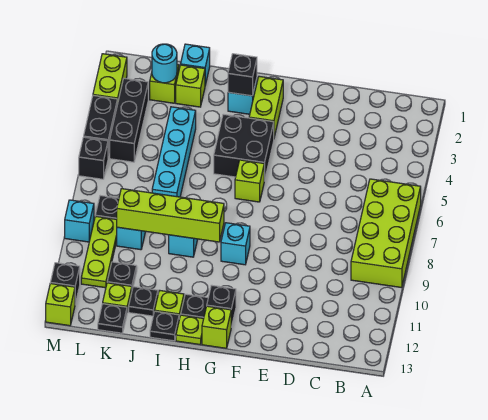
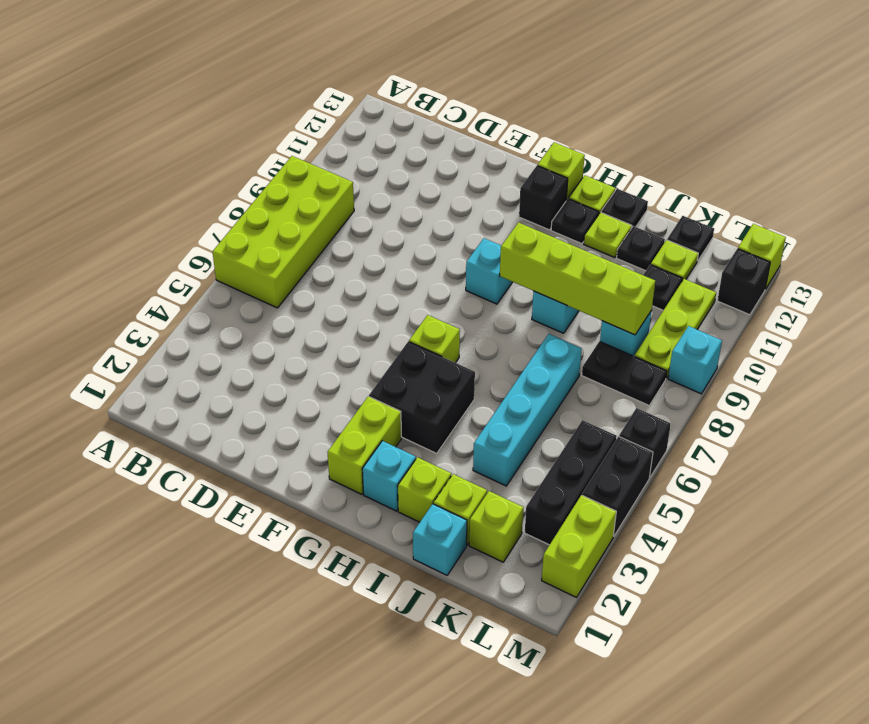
black 1x1 brick [228,54,257,96] -> none
none -> lime 1x1 brick [398,457,451,522]
cyan 1x1 round brick [152,44,177,83] -> none

